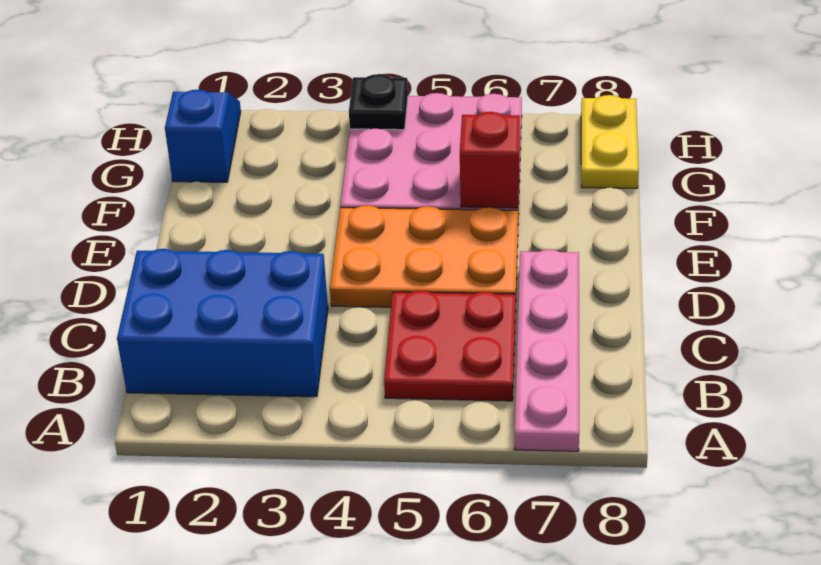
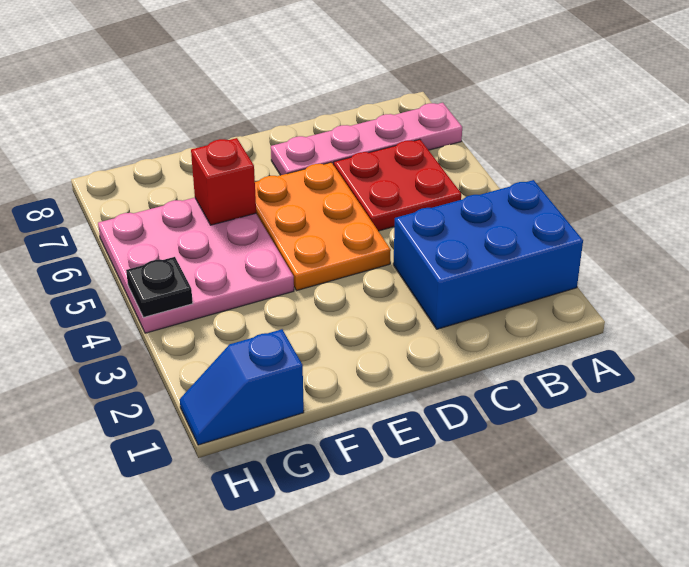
blue 2x3 brick [117,249,328,397] -> blue 2x3 brick turned to [393,180,583,329]
yellow 1x2 plate [581,95,639,188] -> none

